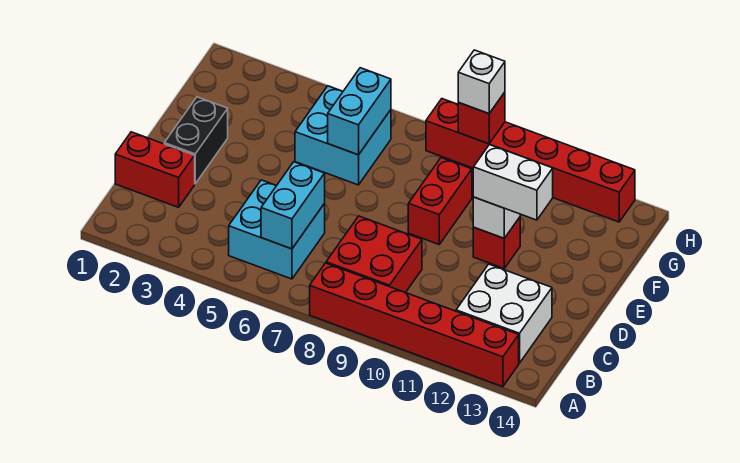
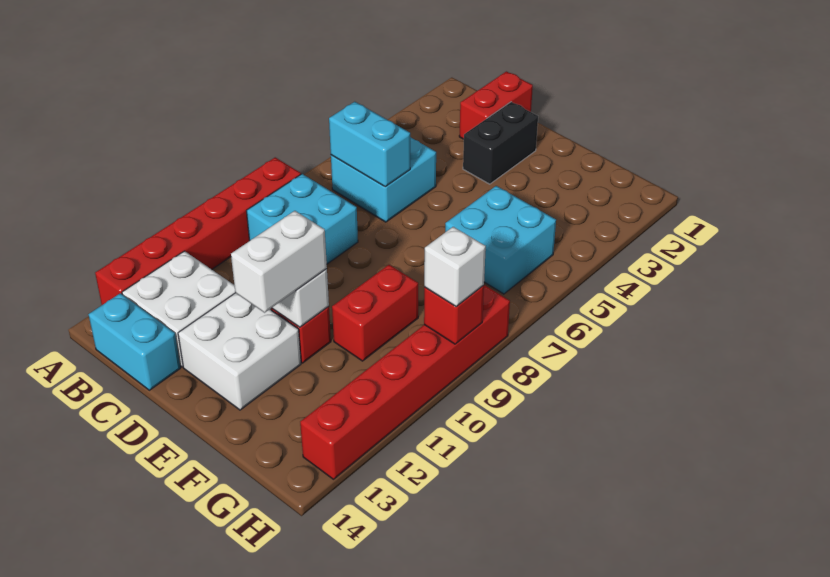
red 2x2 brick [326,216,422,293] -> cyan 2x2 brick [247,174,358,264]
black 1x2 brick [164,97,228,184] -> black 1x2 brick turned to [463,102,538,184]
none -> white 2x2 brick [178,293,301,410]
red 1x2 brick [408,158,472,244] -> red 1x2 brick turned to [332,265,418,361]
cyan 1x2 brick [328,68,391,155] -> cyan 1x2 brick moved to [89,293,180,390]

